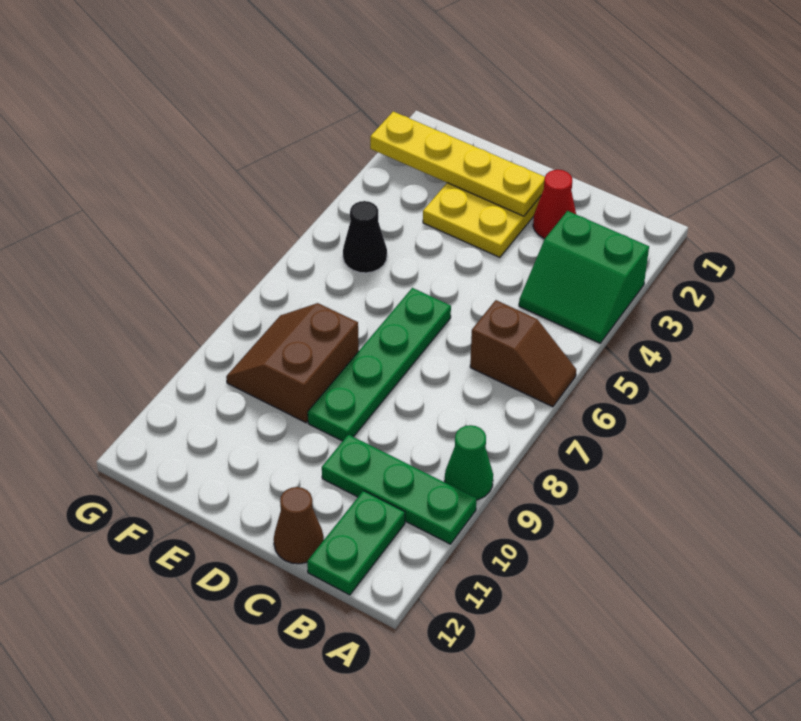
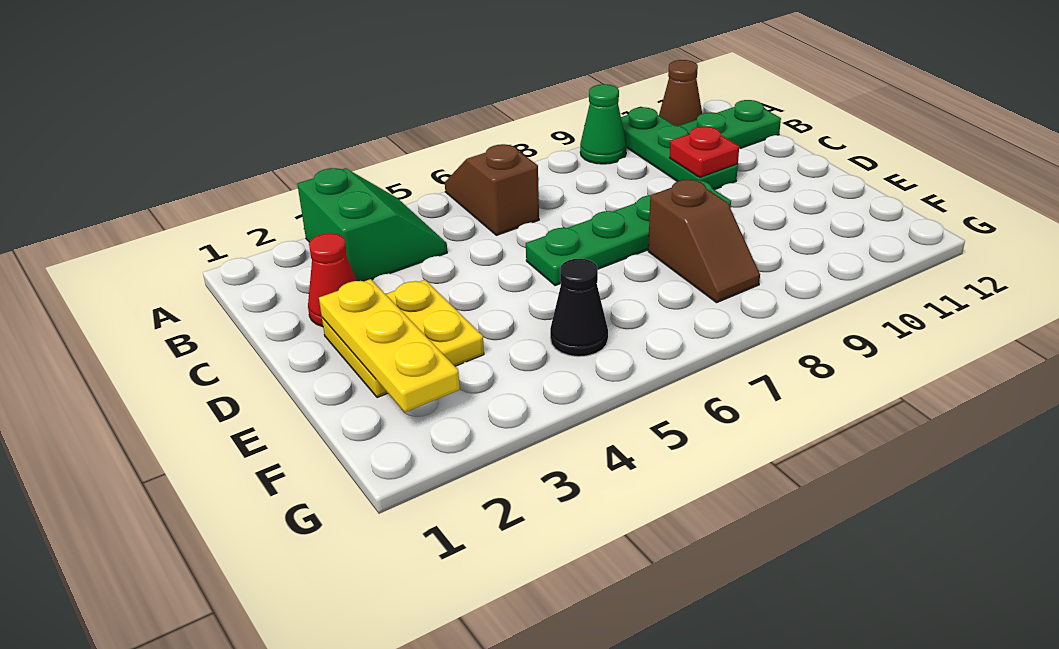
none -> red 1x1 plate [670,126,739,177]
brown 1x1 cone [274,487,324,564] -> brown 1x1 cone moved to [659,60,702,126]
yellow 1x4 plate [370,112,545,216] -> yellow 1x3 plate [319,279,460,412]
brown 2x2 slope [226,303,359,423] -> brown 1x2 slope [648,180,760,303]

